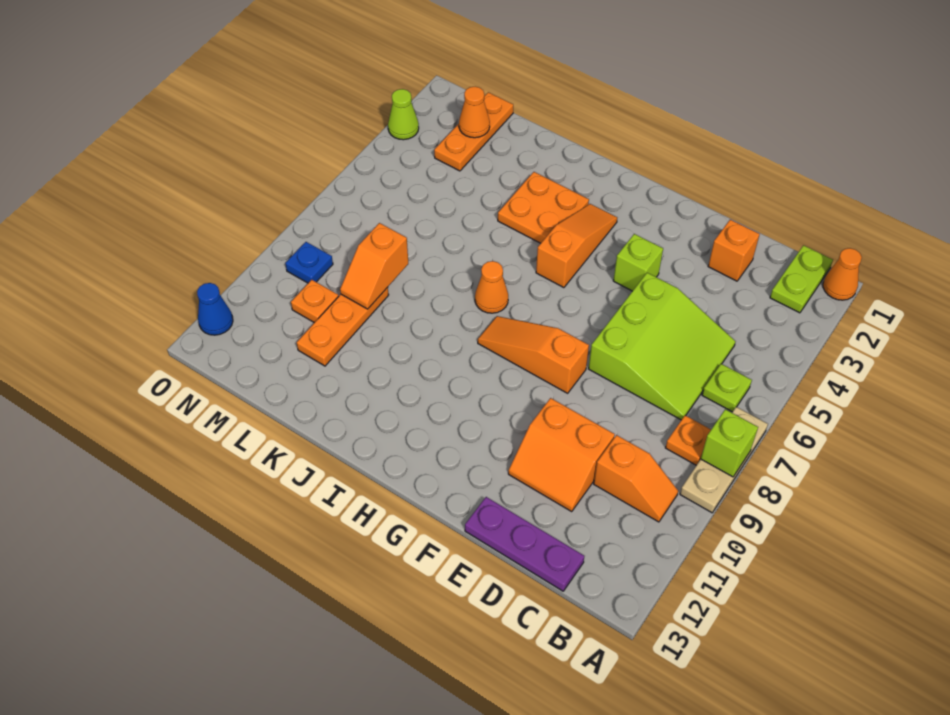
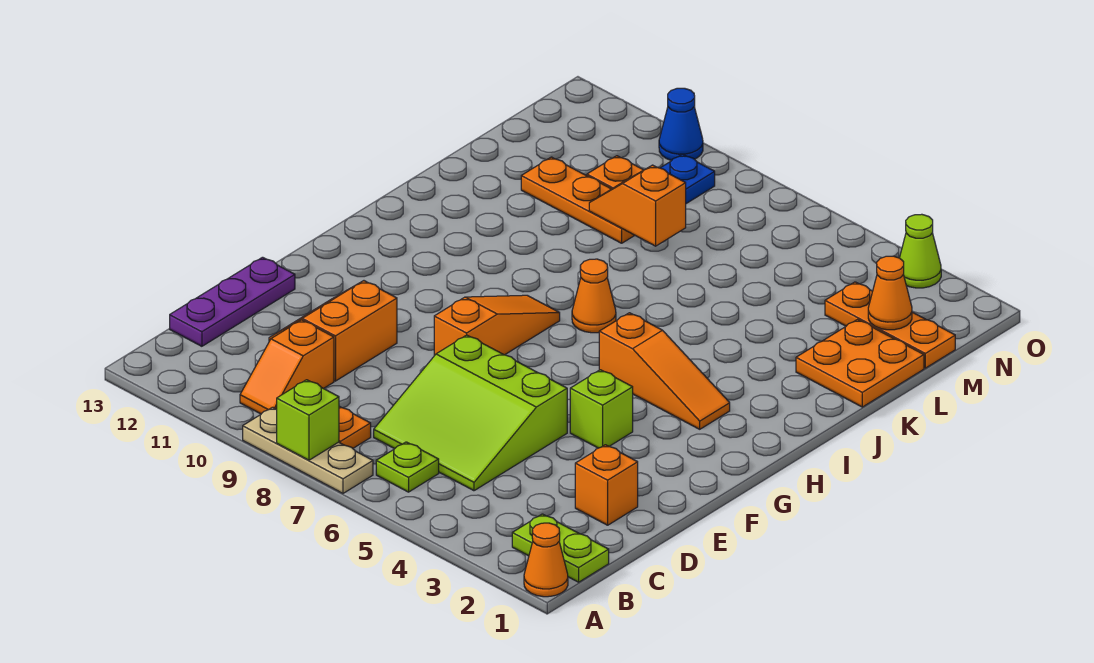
orange 2x2 plate [498,172,589,243] -> orange 2x2 plate moved to [796,319,924,407]
blue 1x1 cone [197,283,233,335] -> blue 1x1 cone moved to [659,88,703,161]

